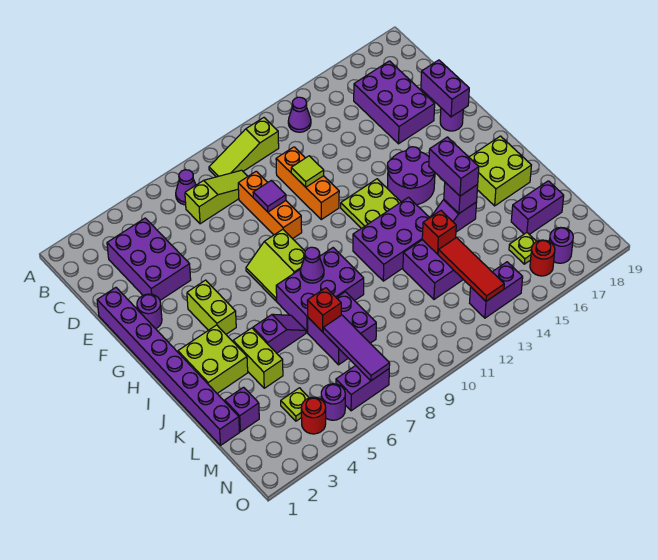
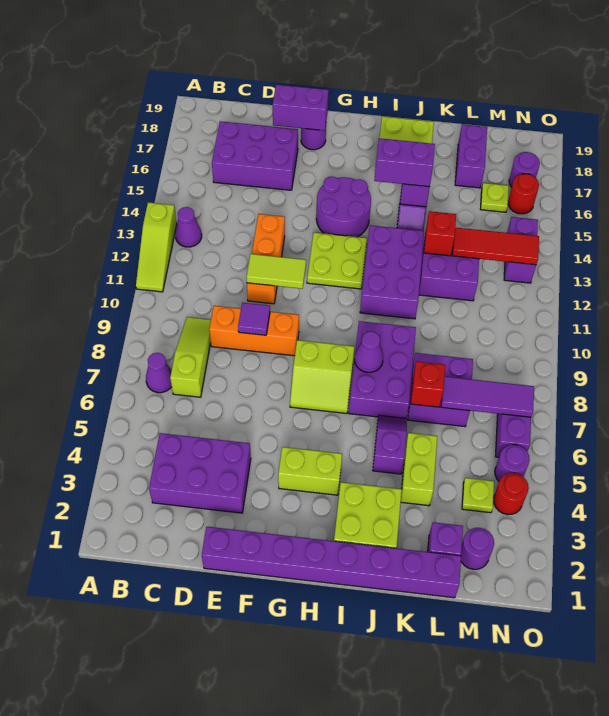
lime 1x3 slope [209,118,279,177] -> lime 1x3 slope moved to [136,202,177,292]
orange 1x3 brick [276,147,339,219] -> orange 1x3 brick turned to [247,214,285,304]
lime 1x1 tile [291,156,324,187] -> lime 1x2 tile [246,254,306,289]
purple 1x1 round brick [137,294,162,329] -> purple 1x1 round brick moved to [461,528,494,569]
lime 1x2 brick [233,328,283,388] -> lime 1x2 brick turned to [401,433,437,506]

